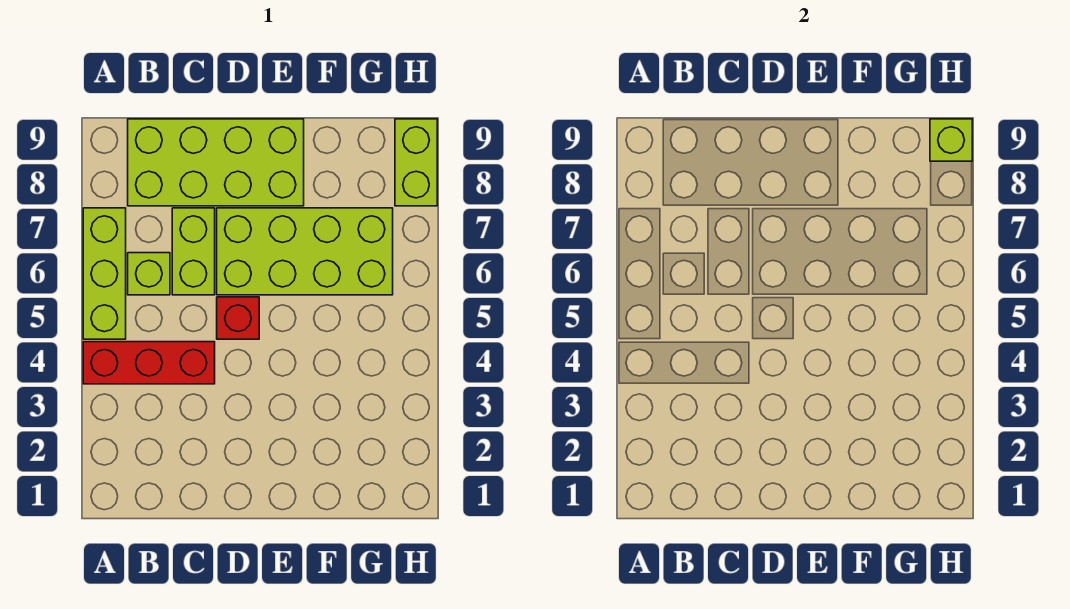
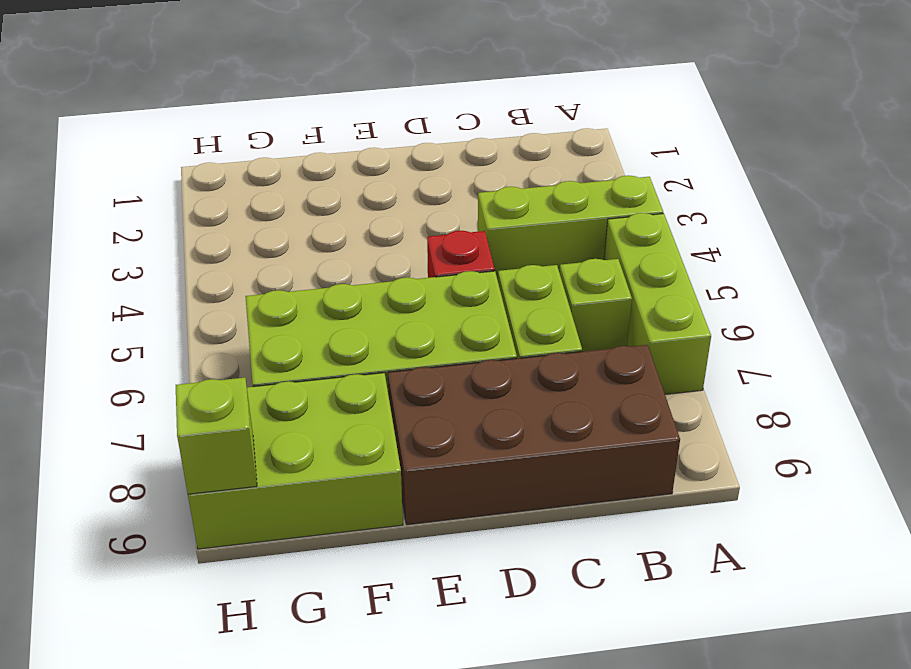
red 1x3 brick [83,342,215,384] -> lime 1x3 brick [478,175,663,280]
lime 2x4 brick [128,119,304,206] -> brown 2x4 brick [388,345,680,525]
lime 1x2 brick [395,119,437,206] -> lime 2x3 brick [188,373,403,549]

